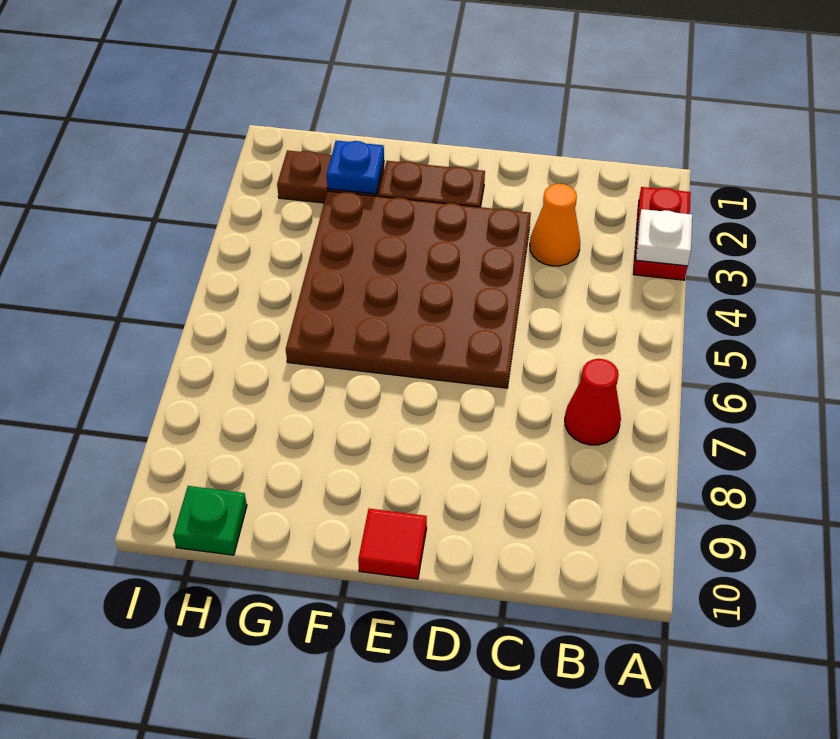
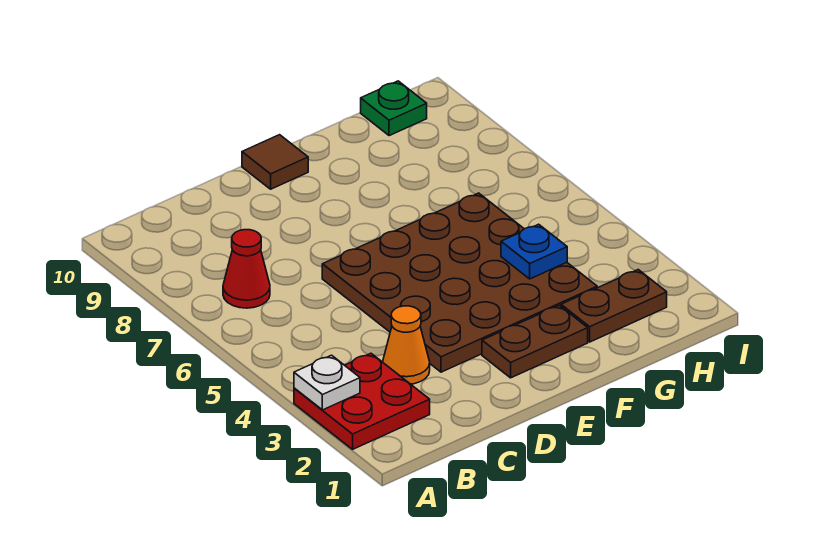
red 1x2 plate [634,187,691,280] -> red 2x2 plate [294,353,430,449]
red 1x1 tile [358,509,427,579] -> brown 1x1 tile [242,135,308,189]
blue 1x1 plate [327,141,384,194] -> blue 1x1 plate moved to [501,224,567,279]

